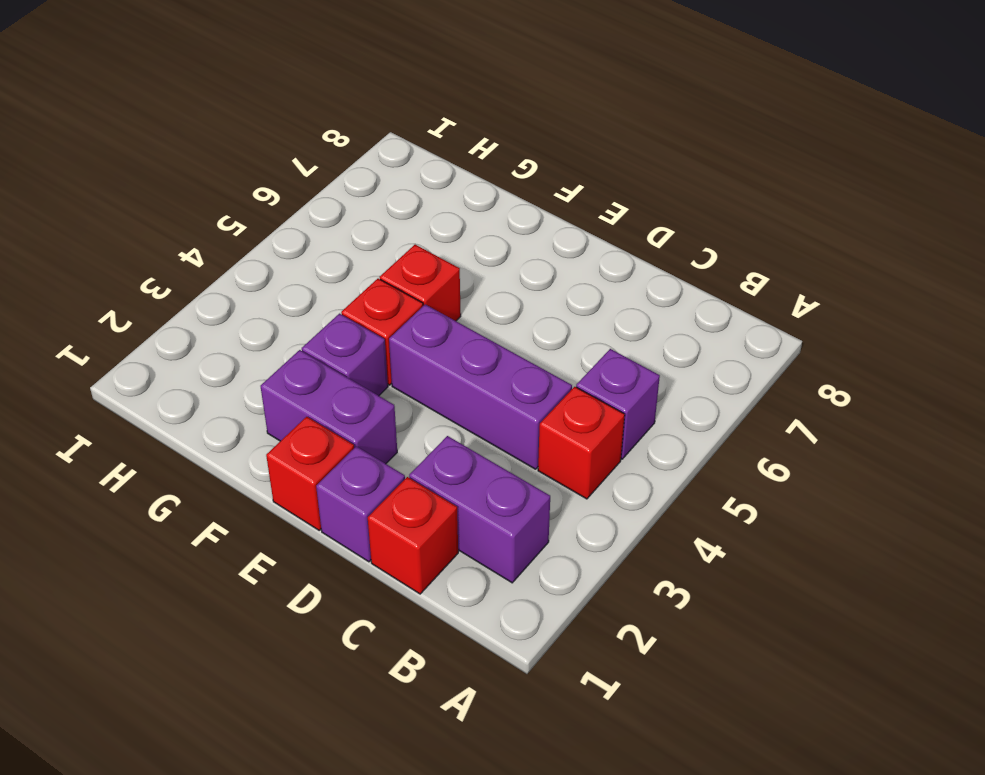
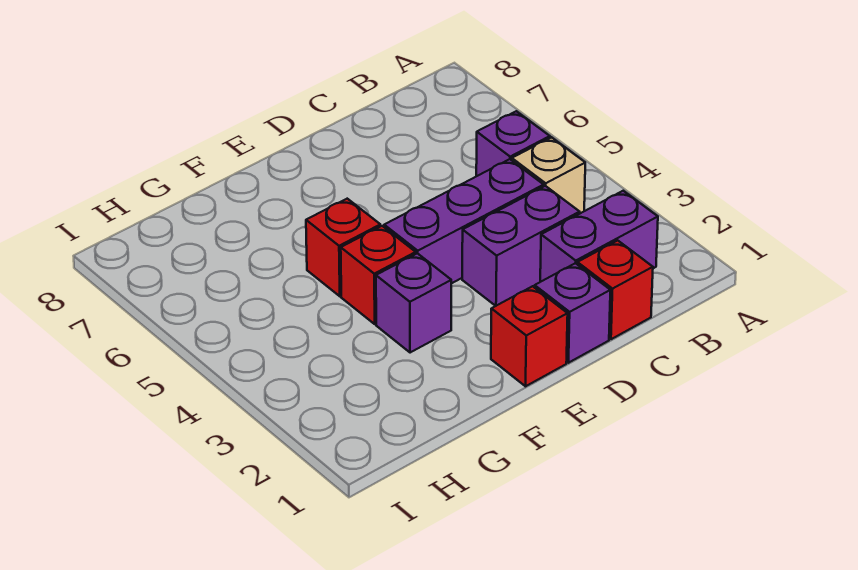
red 1x1 brick [538,387,625,499] -> tan 1x1 brick [512,137,585,213]
purple 1x2 brick [261,350,397,464] -> purple 1x2 brick moved to [462,186,580,306]

